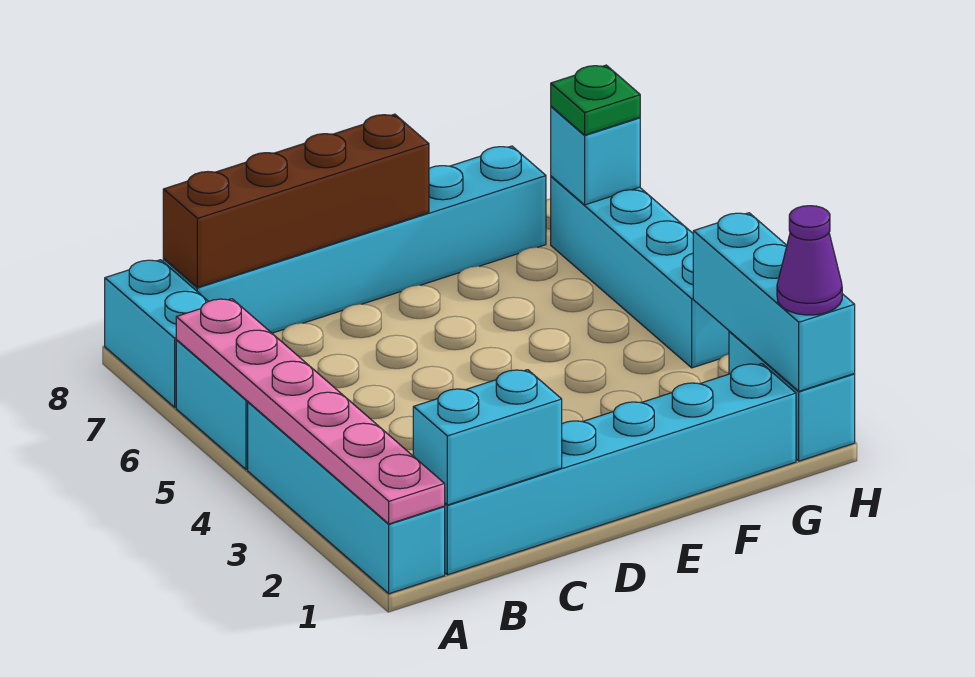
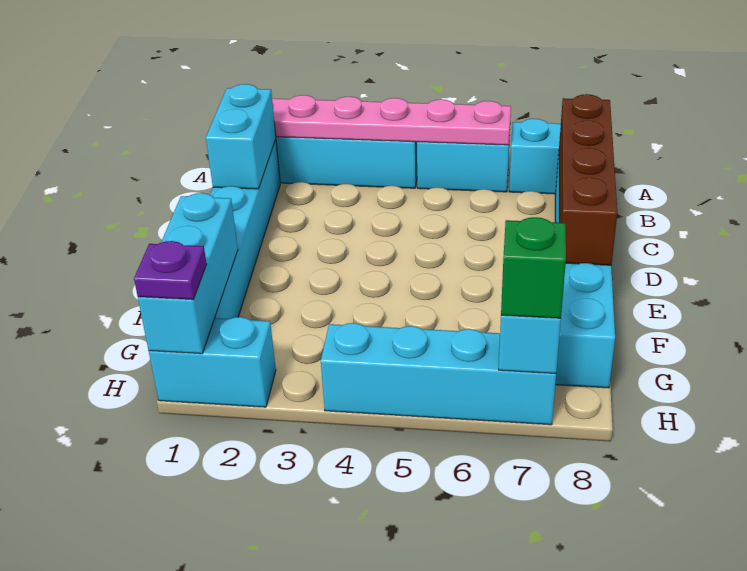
cyan 1x3 brick [693,213,855,391] -> cyan 1x3 brick turned to [138,193,238,354]
purple 1x1 cone [777,206,842,315] -> purple 1x1 plate [134,241,207,300]
green 1x1 plate [551,65,640,135] -> green 1x1 brick [501,217,566,318]

